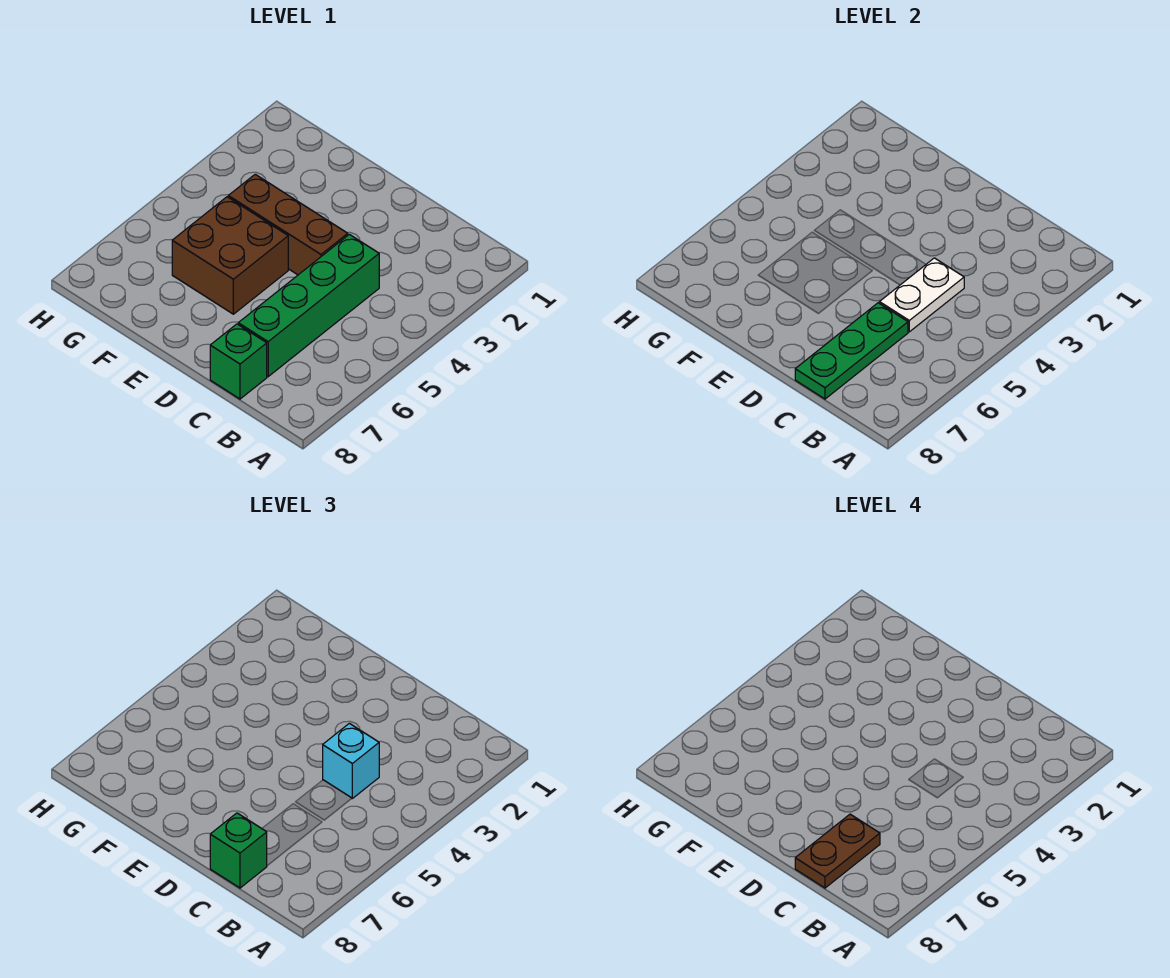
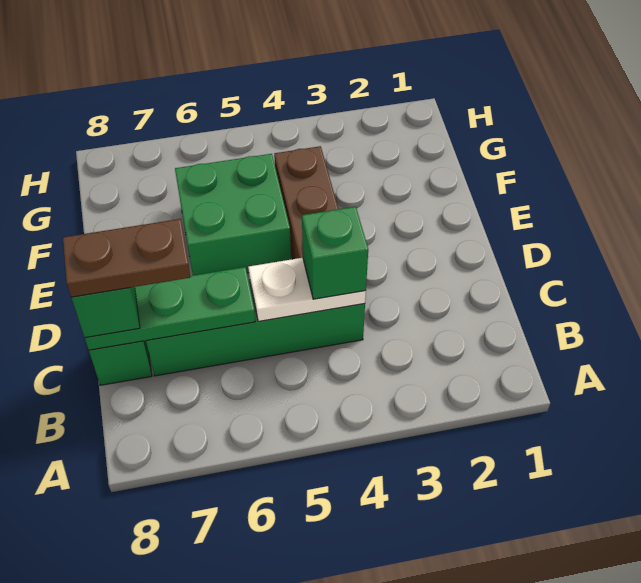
cyan 1x1 brick [323,723,379,798] -> green 1x1 brick [302,207,368,299]
brown 2x2 brick [172,197,288,314] -> green 2x2 brick [175,154,291,275]

